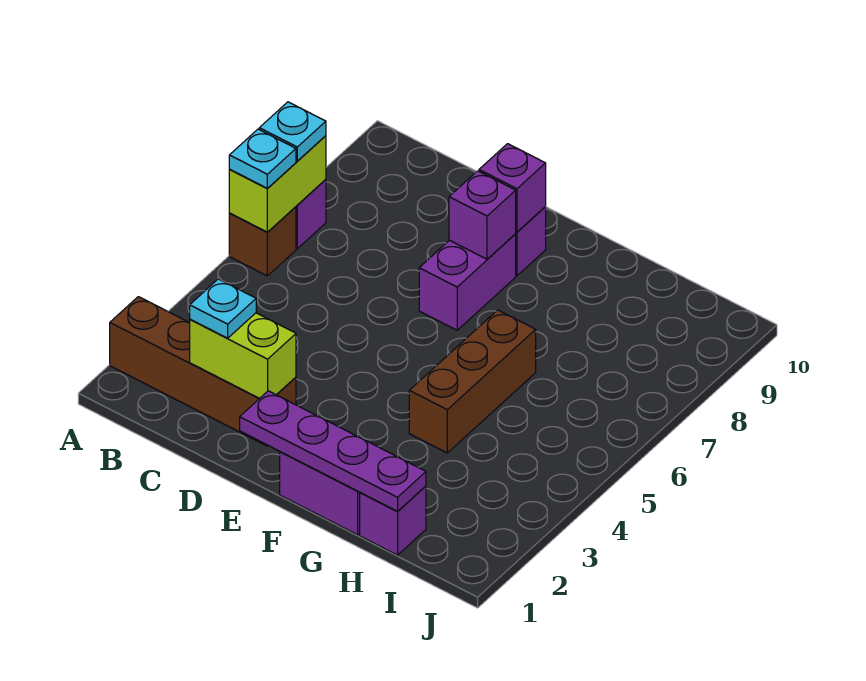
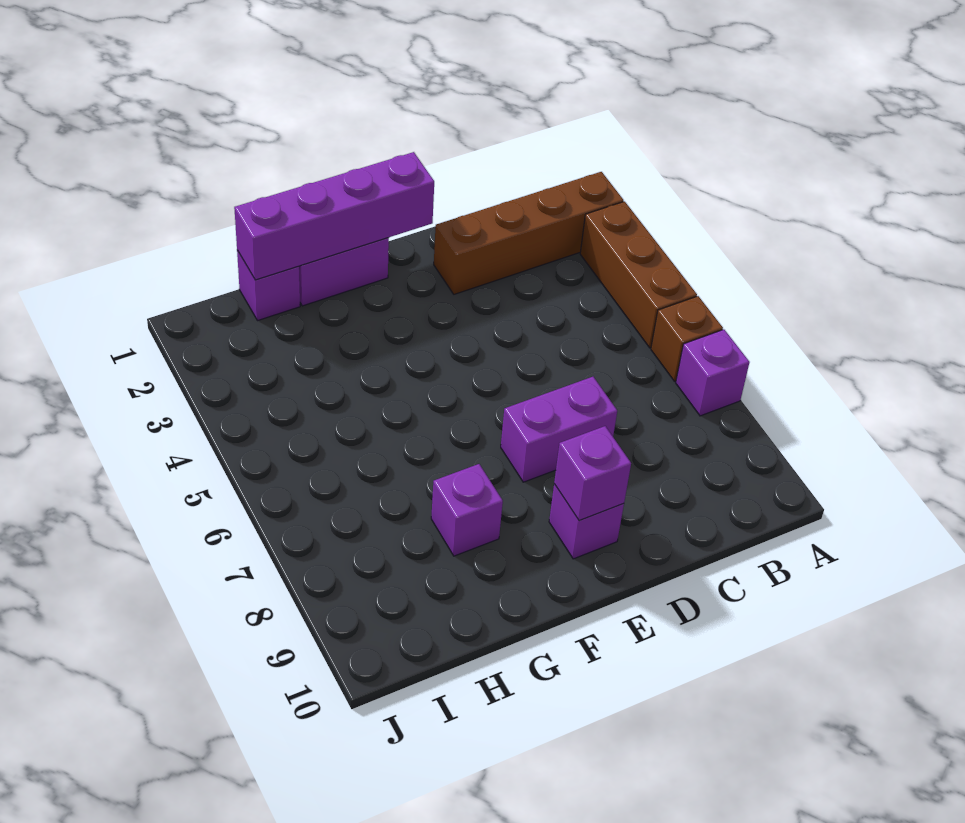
lime 1x2 brick [229,136,326,232] -> none
cyan 1x1 plate [229,129,296,189] -> none
cyan 1x1 plate [259,102,326,161] -> none
lime 1x2 brick [190,313,296,398] -> none
cyan 1x1 plate [190,279,256,338] -> none
purple 1x4 plate [240,391,426,512] -> purple 1x4 brick [234,152,434,280]
purple 1x2 brick [419,234,516,330] -> purple 1x2 brick turned to [501,377,617,482]
purple 1x1 brick [449,171,516,259] -> purple 1x1 brick moved to [431,464,503,556]
brown 1x3 brick [409,310,536,453] -> brown 1x3 brick moved to [580,201,697,348]

